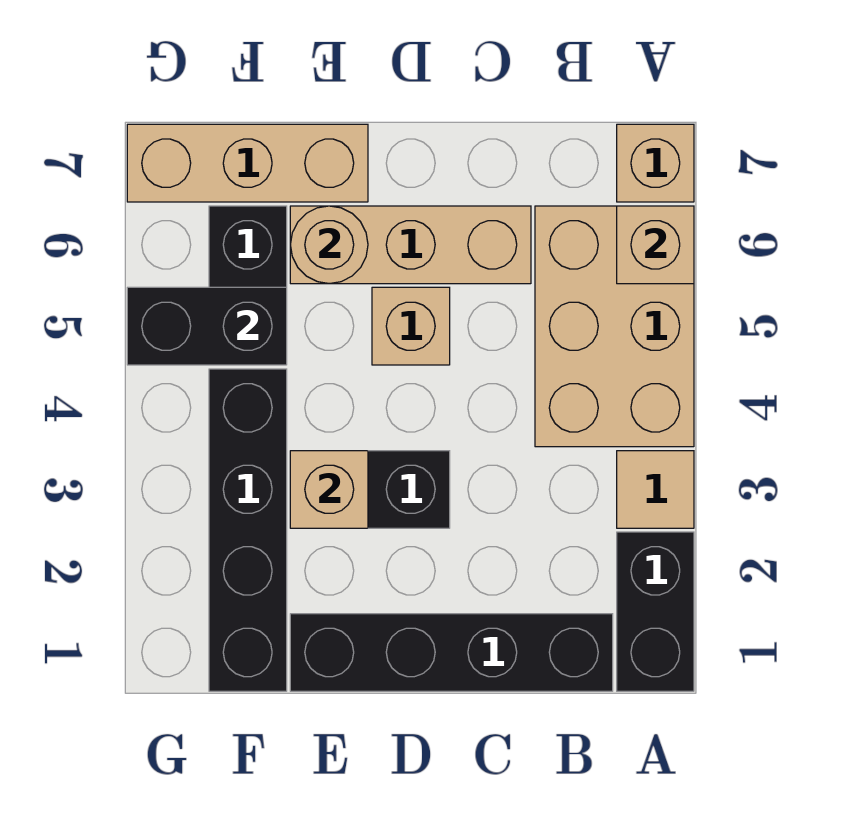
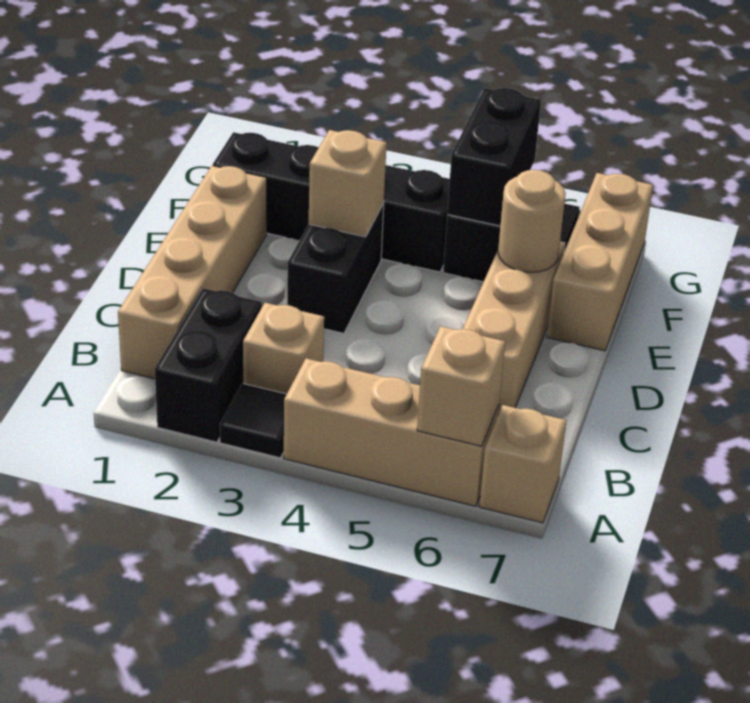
black 1x2 brick [617,532,694,691] -> black 1x2 brick turned to [155,288,262,442]
tan 1x1 tile [617,451,694,528] -> black 1x1 tile [220,383,287,458]
tan 2x3 brick [535,206,694,447] -> tan 1x3 brick [284,358,499,506]
black 1x4 brick [290,614,613,691] -> tan 1x4 brick [118,166,267,379]
tan 1x1 brick [372,287,450,365] -> tan 1x1 brick moved to [243,303,324,394]

